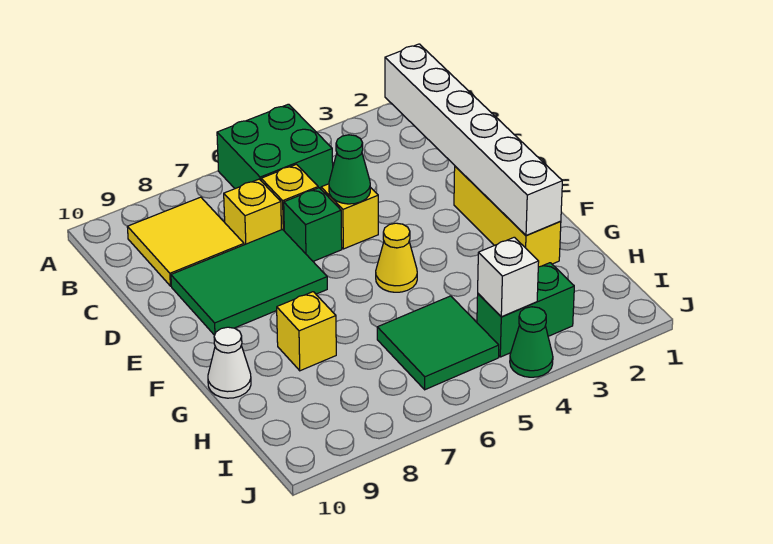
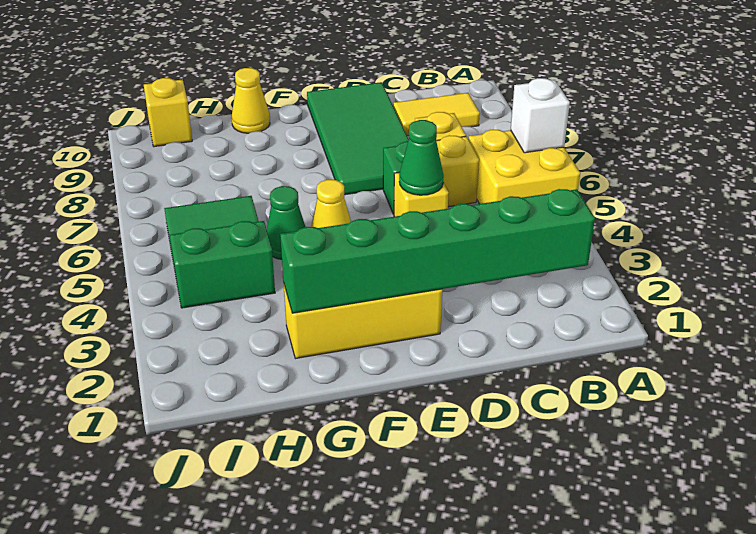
green 2x2 brick [217,104,333,189] -> yellow 2x2 brick [468,130,580,204]
white 1x6 brick [385,44,562,236] -> green 1x6 brick [280,189,595,313]
yellow 2x2 tile [127,197,244,286] -> yellow 1x2 tile [393,93,480,136]
green 2x3 tile [171,230,327,335] -> green 2x4 tile [307,82,409,195]
yellow 1x1 brick [277,292,336,371] -> yellow 1x1 brick moved to [144,78,192,147]
white 1x1 cone [208,327,251,398] -> yellow 1x1 cone [232,68,270,133]
green 1x2 brick [477,263,574,357] -> green 1x2 brick turned to [170,221,275,308]
white 1x1 brick [478,237,539,317] -> white 1x1 brick moved to [511,78,570,153]
green 1x1 cone [510,307,553,377] -> green 1x1 cone moved to [267,186,305,259]

